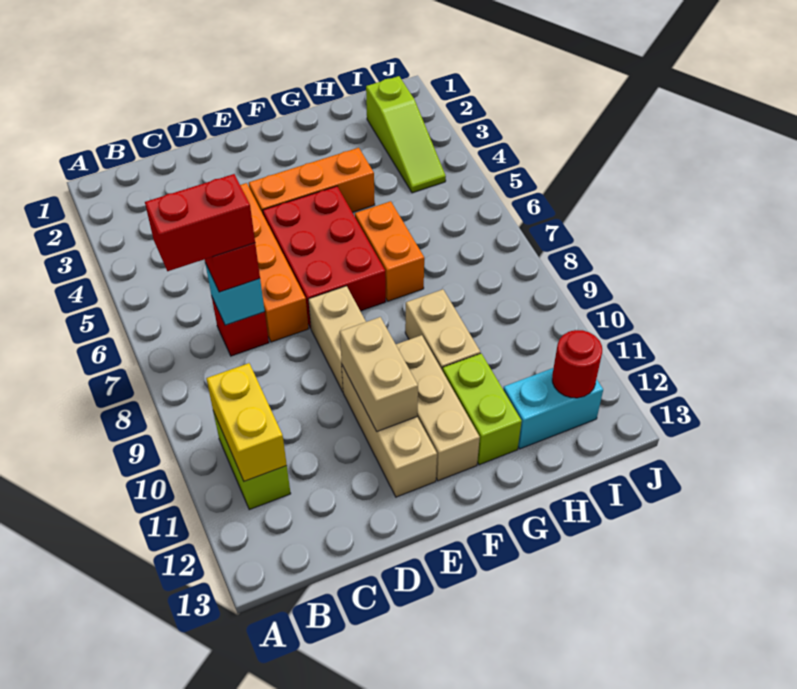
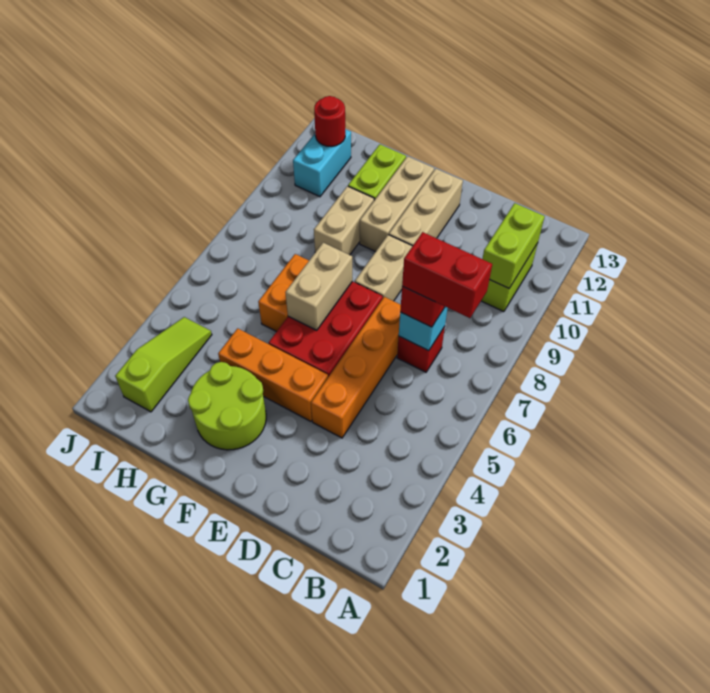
yellow 1x2 brick [206,363,287,481] -> lime 1x2 brick [483,203,545,288]
tan 1x2 brick [340,317,418,431] -> tan 1x2 brick moved to [285,243,352,330]
none -> lime 2x2 round brick [188,362,266,450]
cyan 1x2 brick [503,368,603,449] -> cyan 1x2 brick turned to [293,129,351,197]

